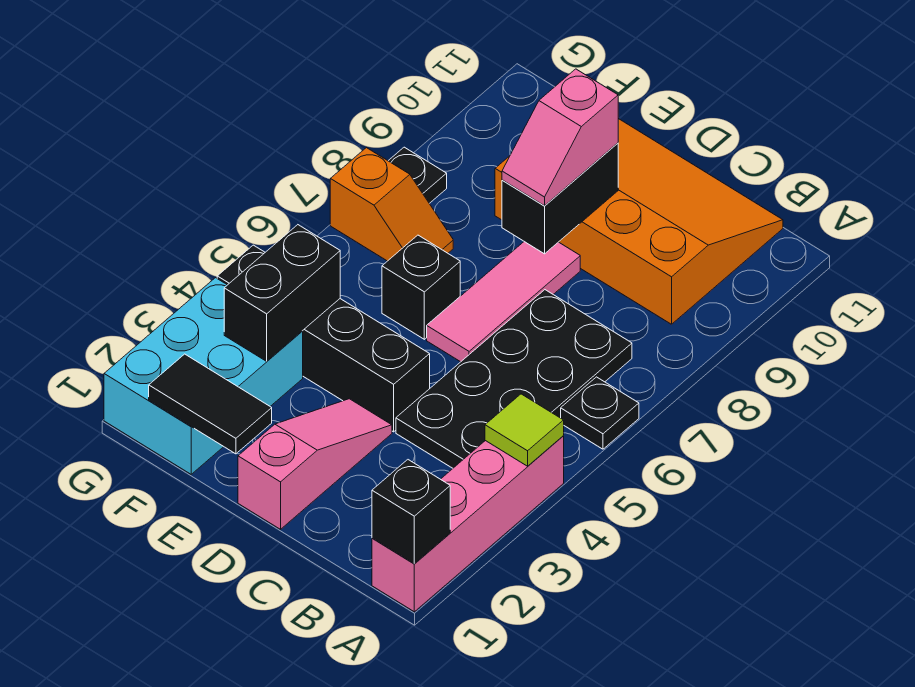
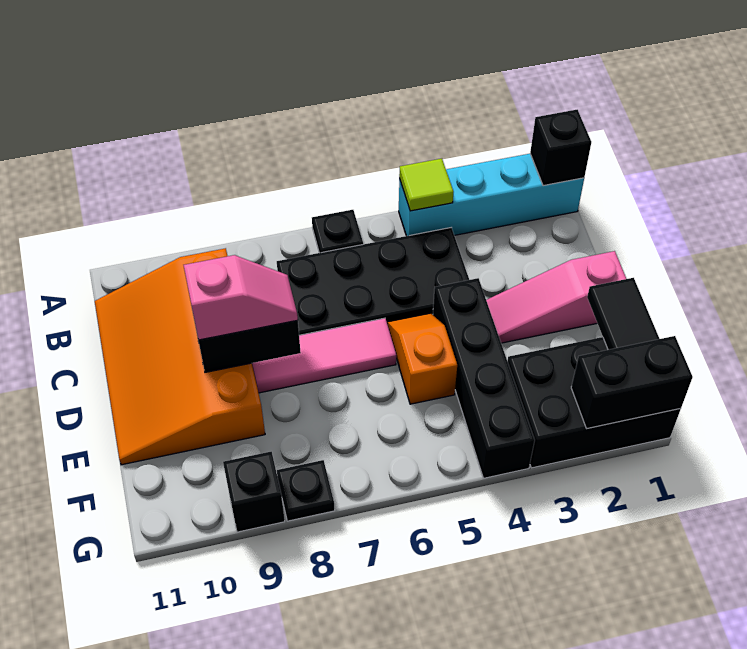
pink 1x4 brick [372,436,564,612] -> cyan 1x4 brick [399,154,584,236]
black 1x1 brick [382,235,460,339] -> black 1x1 brick moved to [223,452,285,532]
cyan 2x3 brick [104,278,303,474] -> black 2x3 brick [508,337,681,468]
black 1x2 brick [224,225,340,361] -> black 1x2 brick moved to [571,336,693,429]
orange 1x2 slope [330,148,453,261] -> orange 1x2 slope moved to [388,313,457,404]

